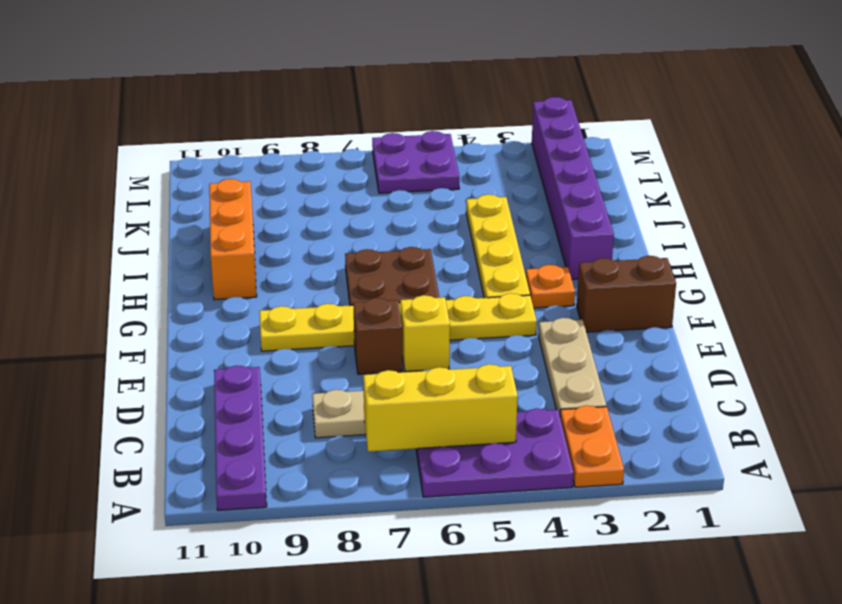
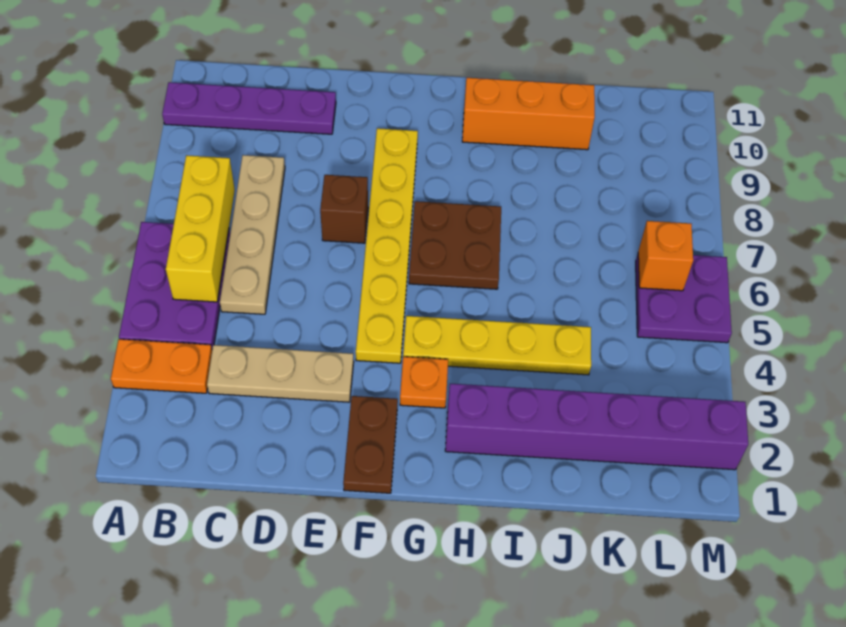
yellow 1x1 brick [400,295,450,371] -> none
brown 1x2 brick [577,256,676,332] -> brown 1x2 plate [343,396,398,493]
none -> orange 1x1 brick [638,221,693,291]

